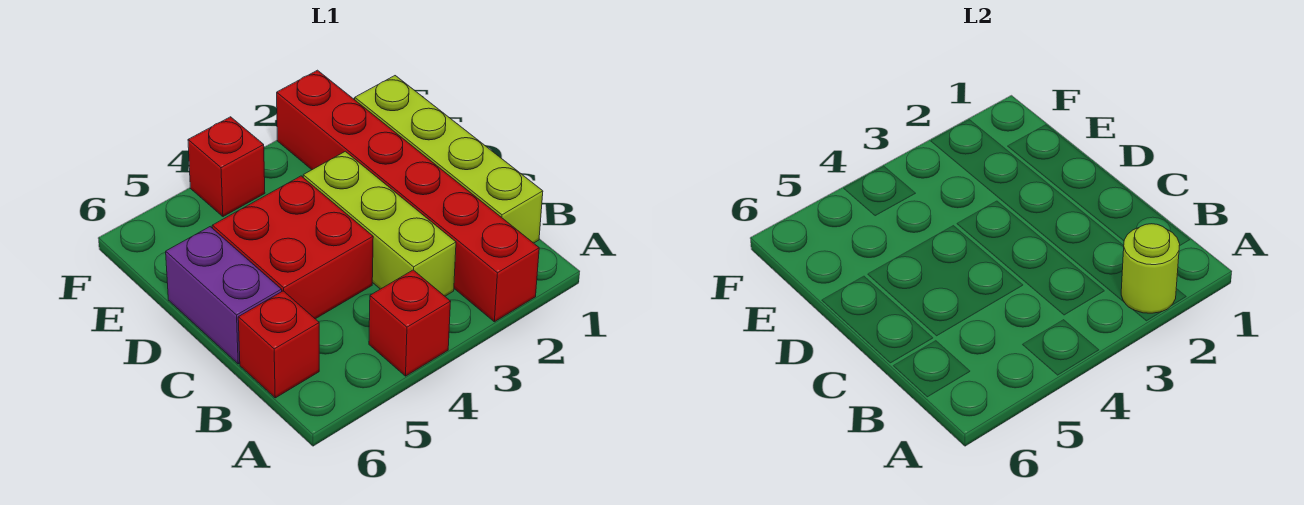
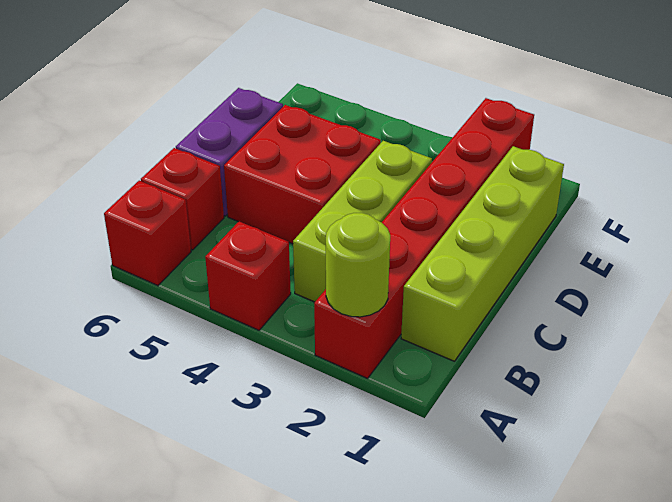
red 1x1 brick [188,117,265,217] -> red 1x1 brick moved to [104,181,191,286]

